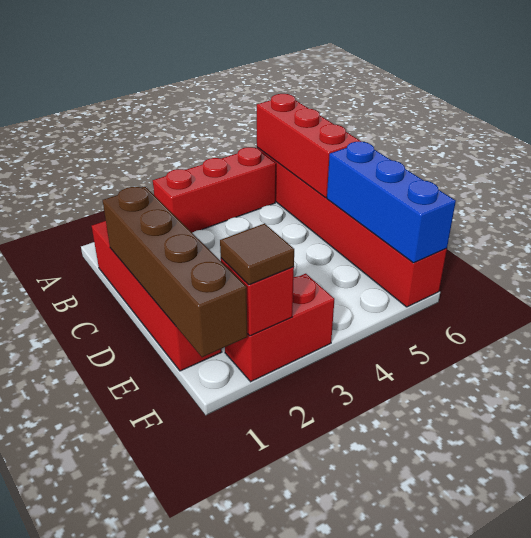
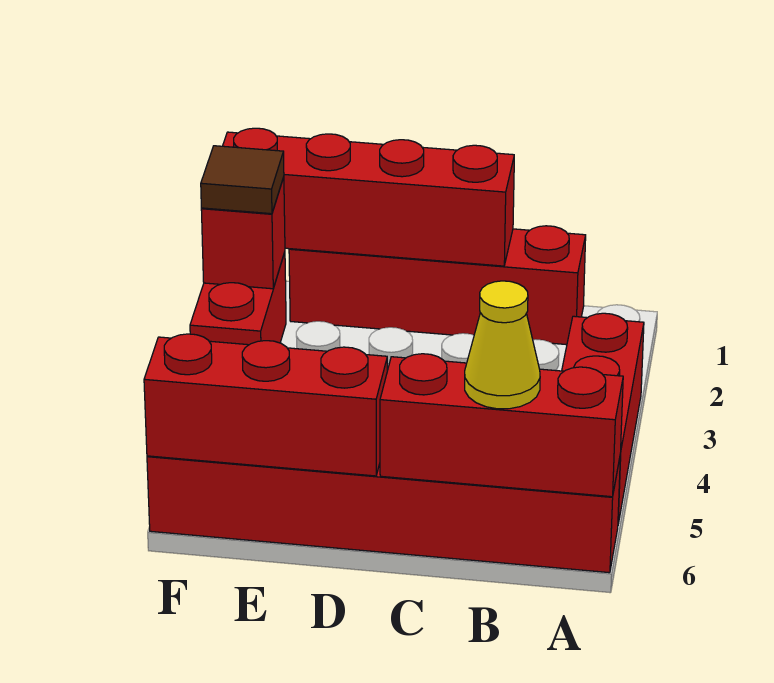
none -> yellow 1x1 cone [465,281,540,409]
brown 1x4 brick [103,187,247,357] -> red 1x4 brick [223,128,514,266]
blue 1x3 brick [327,142,456,263] -> red 1x3 brick [144,334,387,476]

